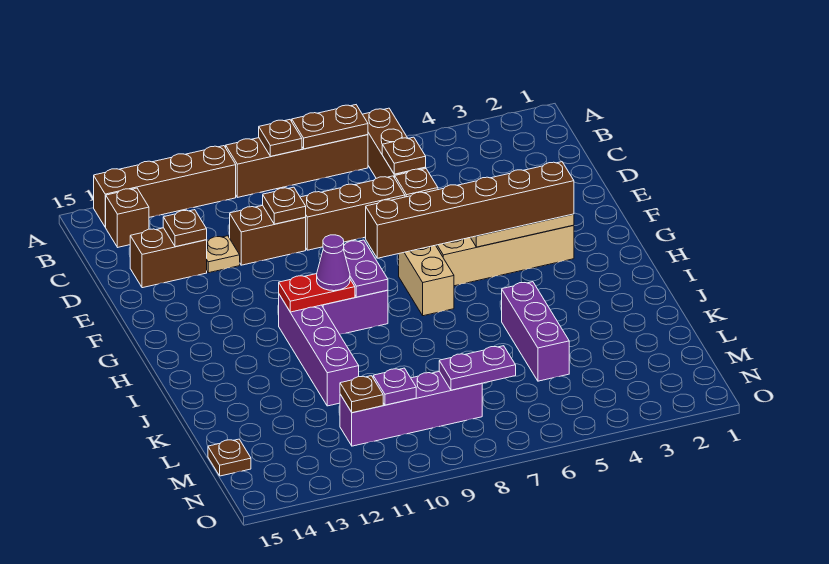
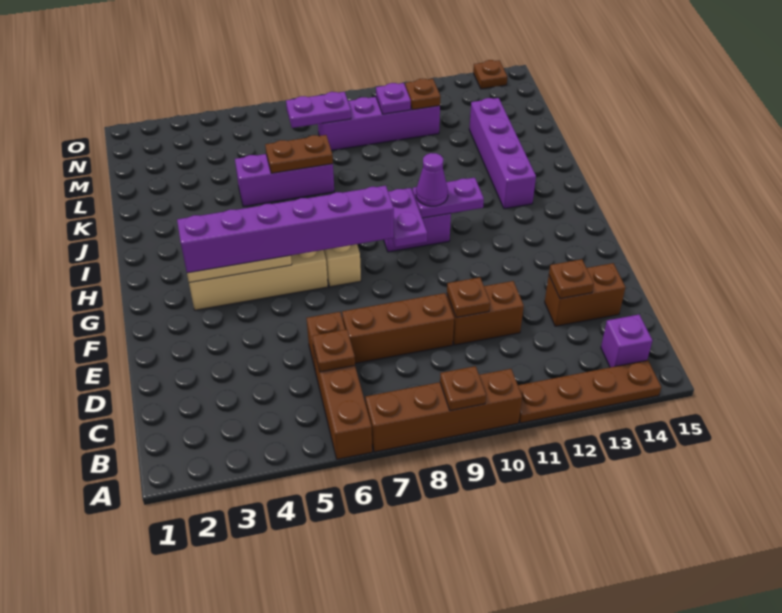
brown 1x2 plate [292,105,368,149] -> brown 1x2 plate moved to [265,135,333,173]
brown 1x4 brick [94,146,236,227] -> brown 1x4 plate [518,360,661,423]
brown 1x1 brick [106,188,149,247] -> purple 1x1 brick [601,315,652,367]
tan 1x1 plate [207,236,240,273] -> none
brown 1x6 brick [366,162,574,258] -> purple 1x6 brick [177,186,394,273]
red 1x2 plate [279,274,355,312] -> purple 1x2 plate [412,178,484,218]
purple 1x4 brick [279,295,359,406] -> purple 1x4 brick moved to [469,98,536,209]
purple 1x3 brick [502,282,569,381] -> purple 1x3 brick turned to [235,154,334,207]
brown 1x1 plate [208,439,251,476] -> brown 1x1 plate moved to [473,60,507,89]

